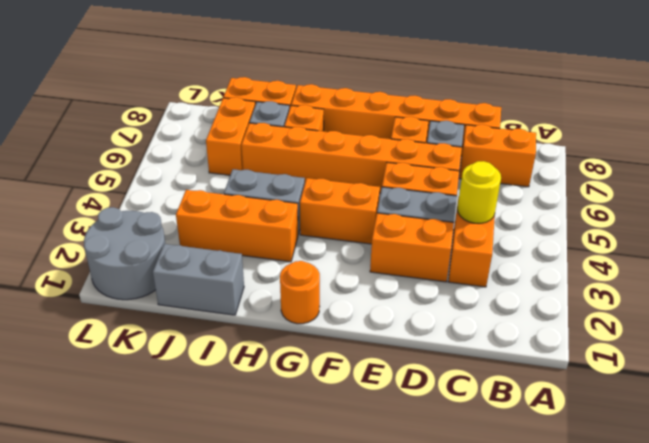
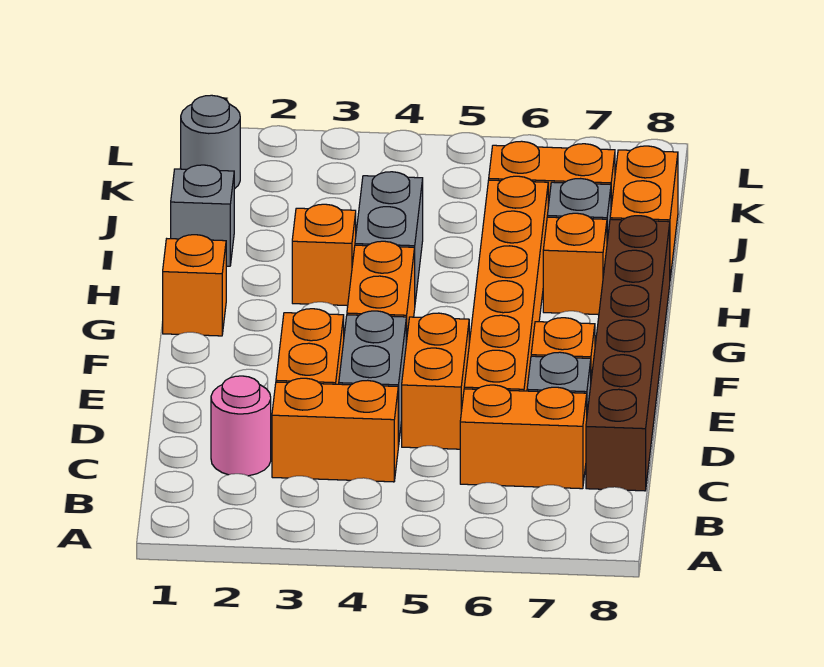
orange 1x2 brick [459,125,536,187] -> orange 1x2 brick turned to [460,385,587,489]
none -> pink 1x1 round brick [211,376,271,476]
yellow 1x1 round brick [457,161,501,223] -> none
orange 1x6 brick [291,84,501,156] -> brown 1x6 brick [586,216,670,491]
orange 1x1 round brick [280,261,320,324] -> orange 1x1 brick [163,235,226,336]
orange 1x3 brick [176,190,298,262] -> orange 1x1 brick [292,204,356,306]
grey 1x2 brick [153,244,244,315] -> grey 1x1 brick [171,165,234,266]
grey 2x2 round brick [84,207,165,300] -> grey 1x1 round brick [181,95,240,189]

